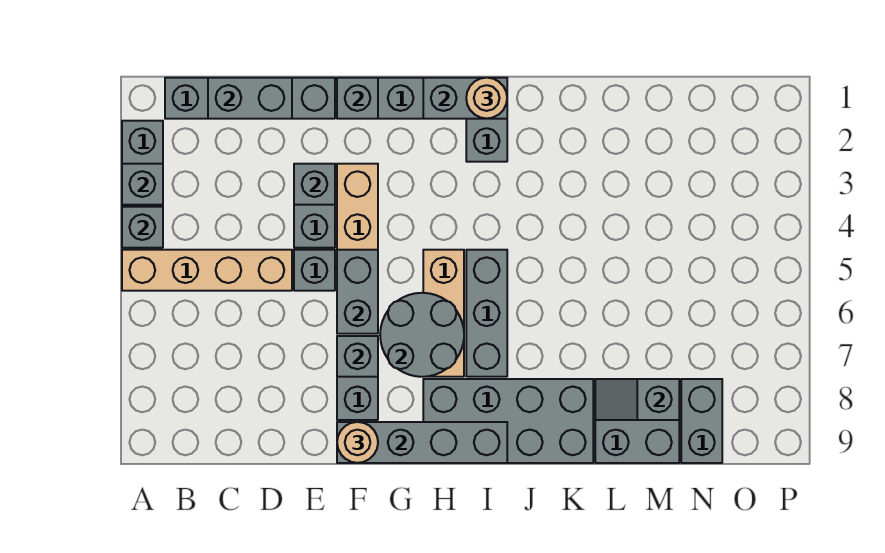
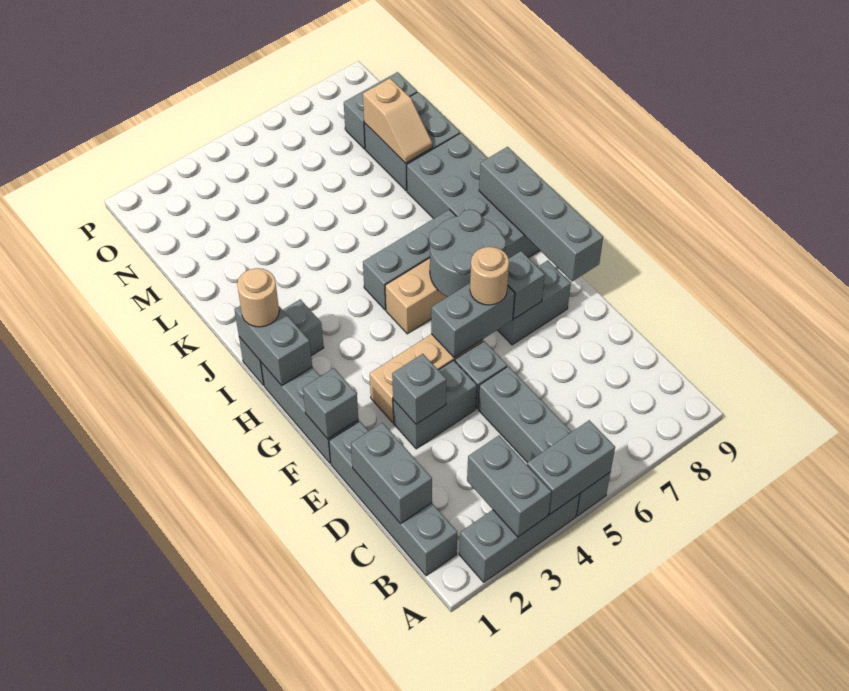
grey 1x1 brick [122,164,163,205] -> grey 1x2 brick [467,436,551,537]
grey 1x1 brick [122,207,163,248] -> grey 1x2 brick [527,420,615,514]
tan 1x4 brick [122,250,292,291] -> grey 1x4 brick [478,366,611,516]
tan 1x1 round brick [337,422,378,463] -> tan 1x1 round brick moved to [470,247,509,305]
grey 1x2 slope [595,379,679,420] -> tan 1x2 slope [363,78,432,163]

